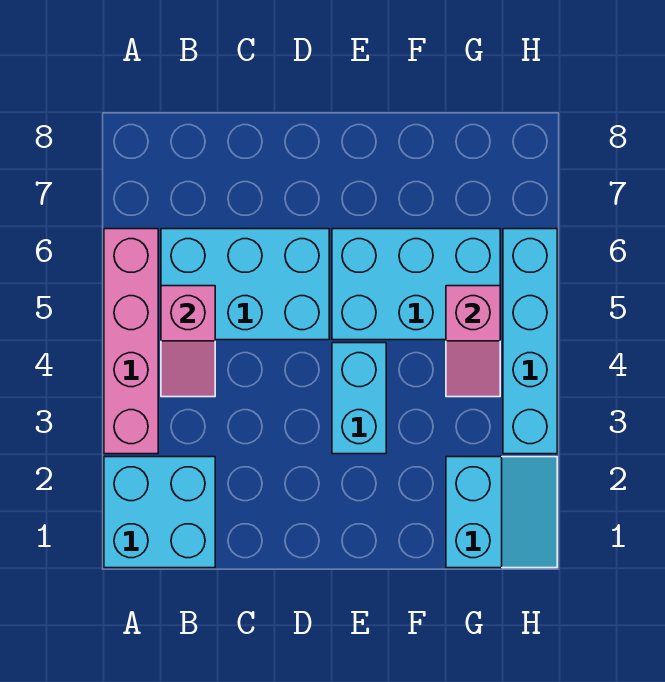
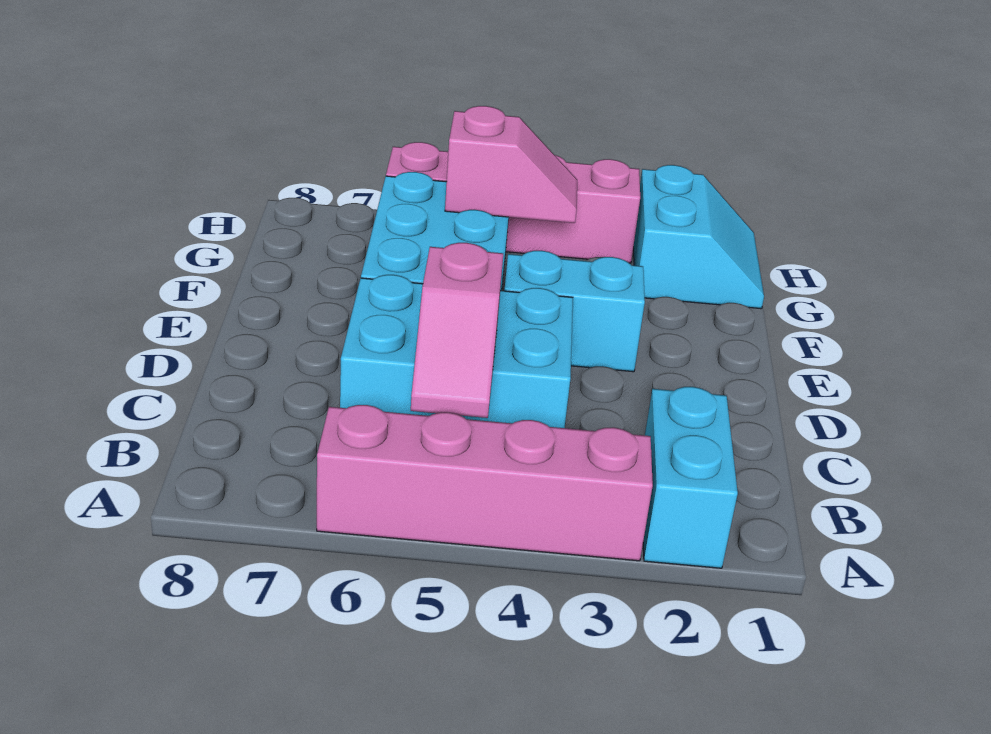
cyan 2x2 brick [104,457,215,568] -> cyan 1x2 brick [643,387,738,568]
pink 1x2 slope [161,286,215,397] -> pink 1x2 slope turned to [411,243,503,418]
cyan 2x3 brick [161,229,329,340] -> cyan 2x3 brick turned to [340,275,573,428]
cyan 2x2 slope [446,457,557,568] -> cyan 2x2 slope turned to [633,165,764,309]
cyan 1x4 brick [503,229,557,454] -> pink 1x4 brick [386,142,640,263]

